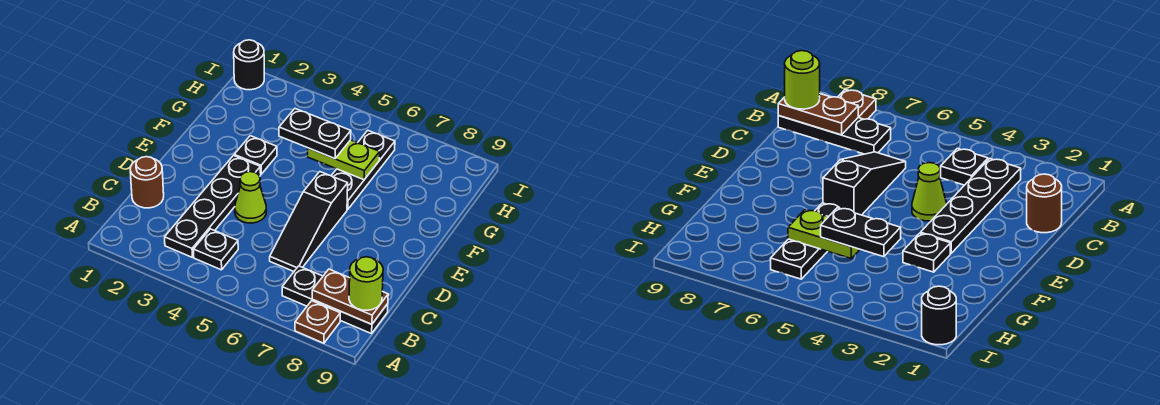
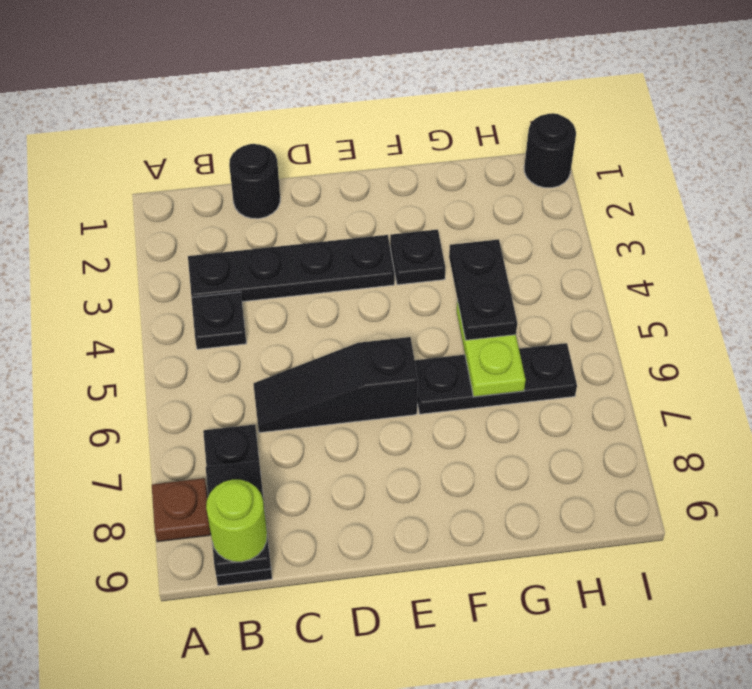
brown 1x2 plate [312,269,388,324] -> black 1x2 plate [206,461,271,576]
brown 1x1 round brick [130,157,164,208] -> black 1x1 round brick [229,144,280,219]
lime 1x1 cone [235,172,266,223] -> none

